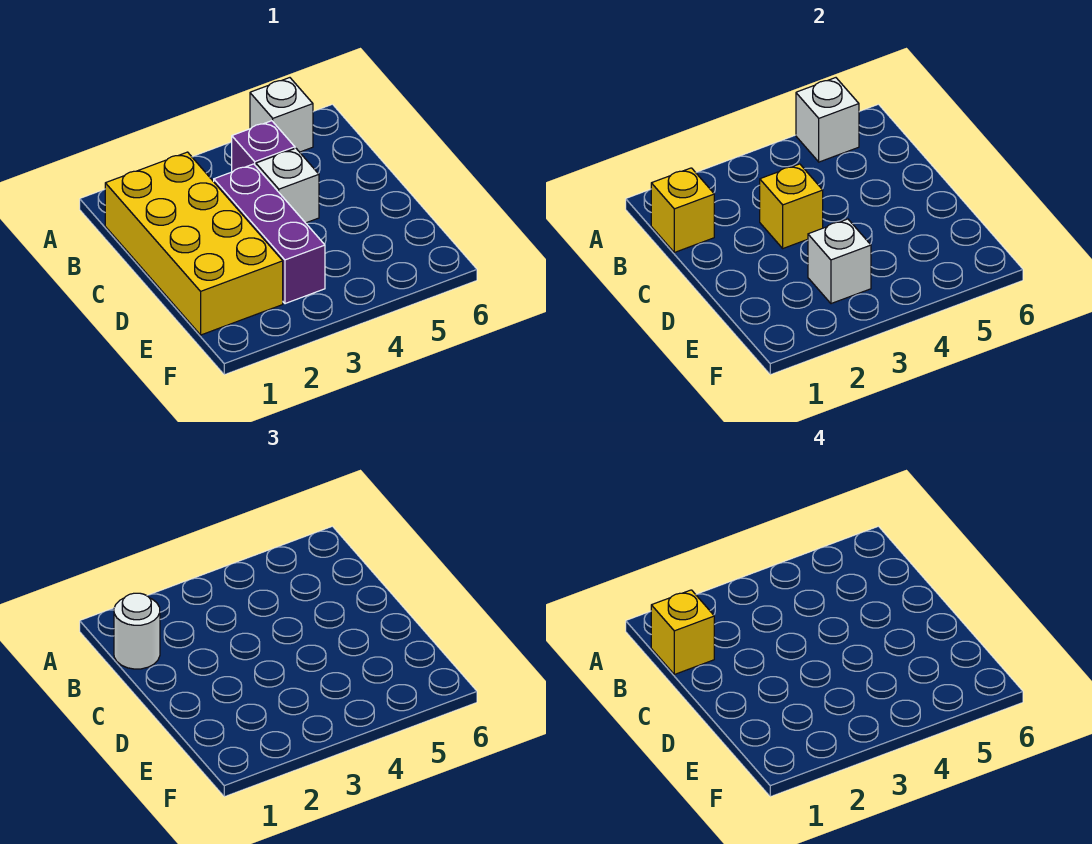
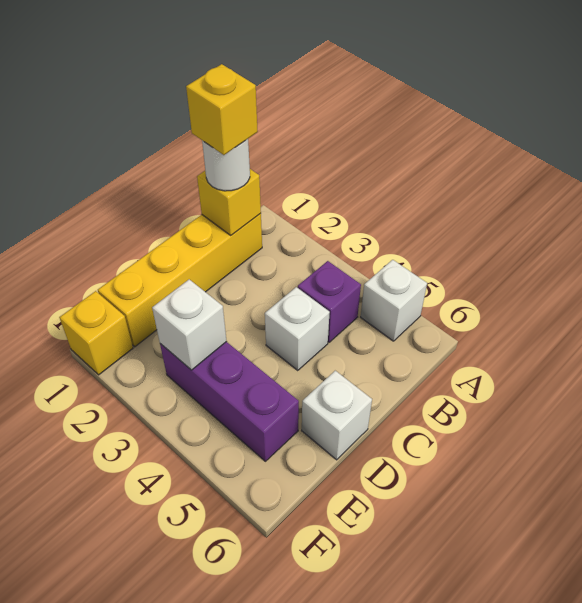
white 1x1 brick [796,78,859,162] -> white 1x1 brick moved to [302,371,372,460]
yellow 2x4 brick [105,152,283,335] -> yellow 1x4 brick [98,213,262,347]
purple 1x3 brick [214,164,325,304] -> purple 1x3 brick turned to [160,342,299,461]
yellow 1x1 brick [760,164,823,248] -> yellow 1x1 brick moved to [59,291,133,375]

